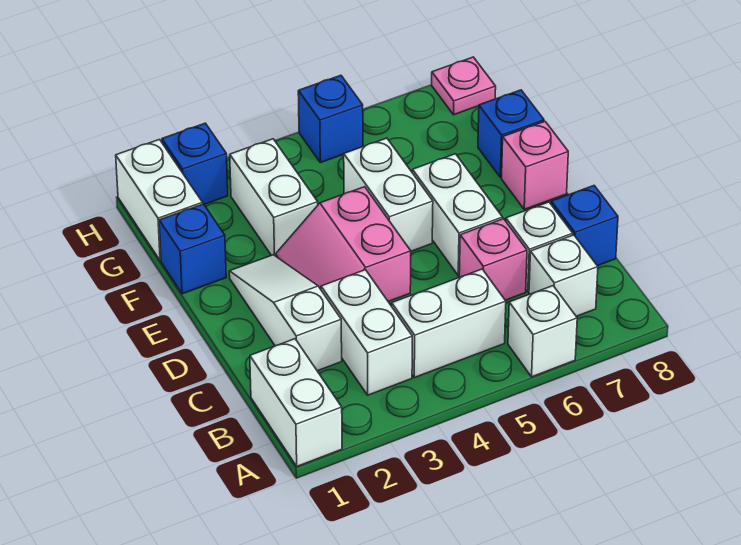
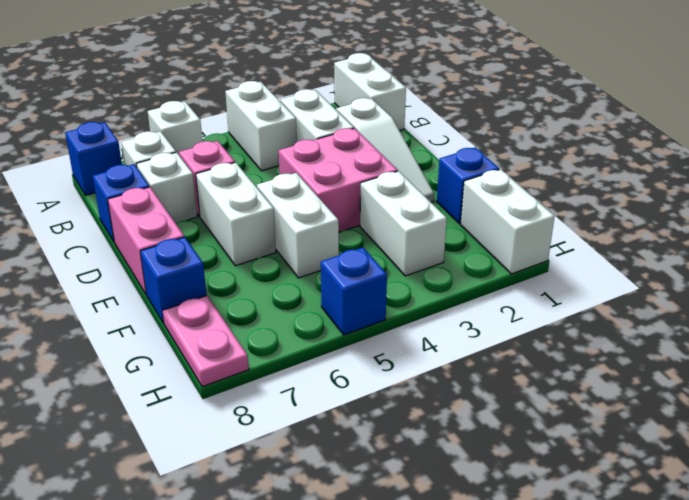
white 1x2 brick [392,269,506,378] -> white 1x2 brick turned to [225,81,297,171]
pink 2x2 slope [276,187,411,302] -> pink 2x2 brick [279,128,398,232]
pink 1x1 brick [502,121,568,209] -> pink 1x2 brick [108,187,184,295]
blue 1x1 brick [162,123,228,204] -> blue 1x1 brick moved to [65,122,122,195]
pink 1x1 plate [432,57,496,115] -> pink 1x2 plate [163,296,249,387]

